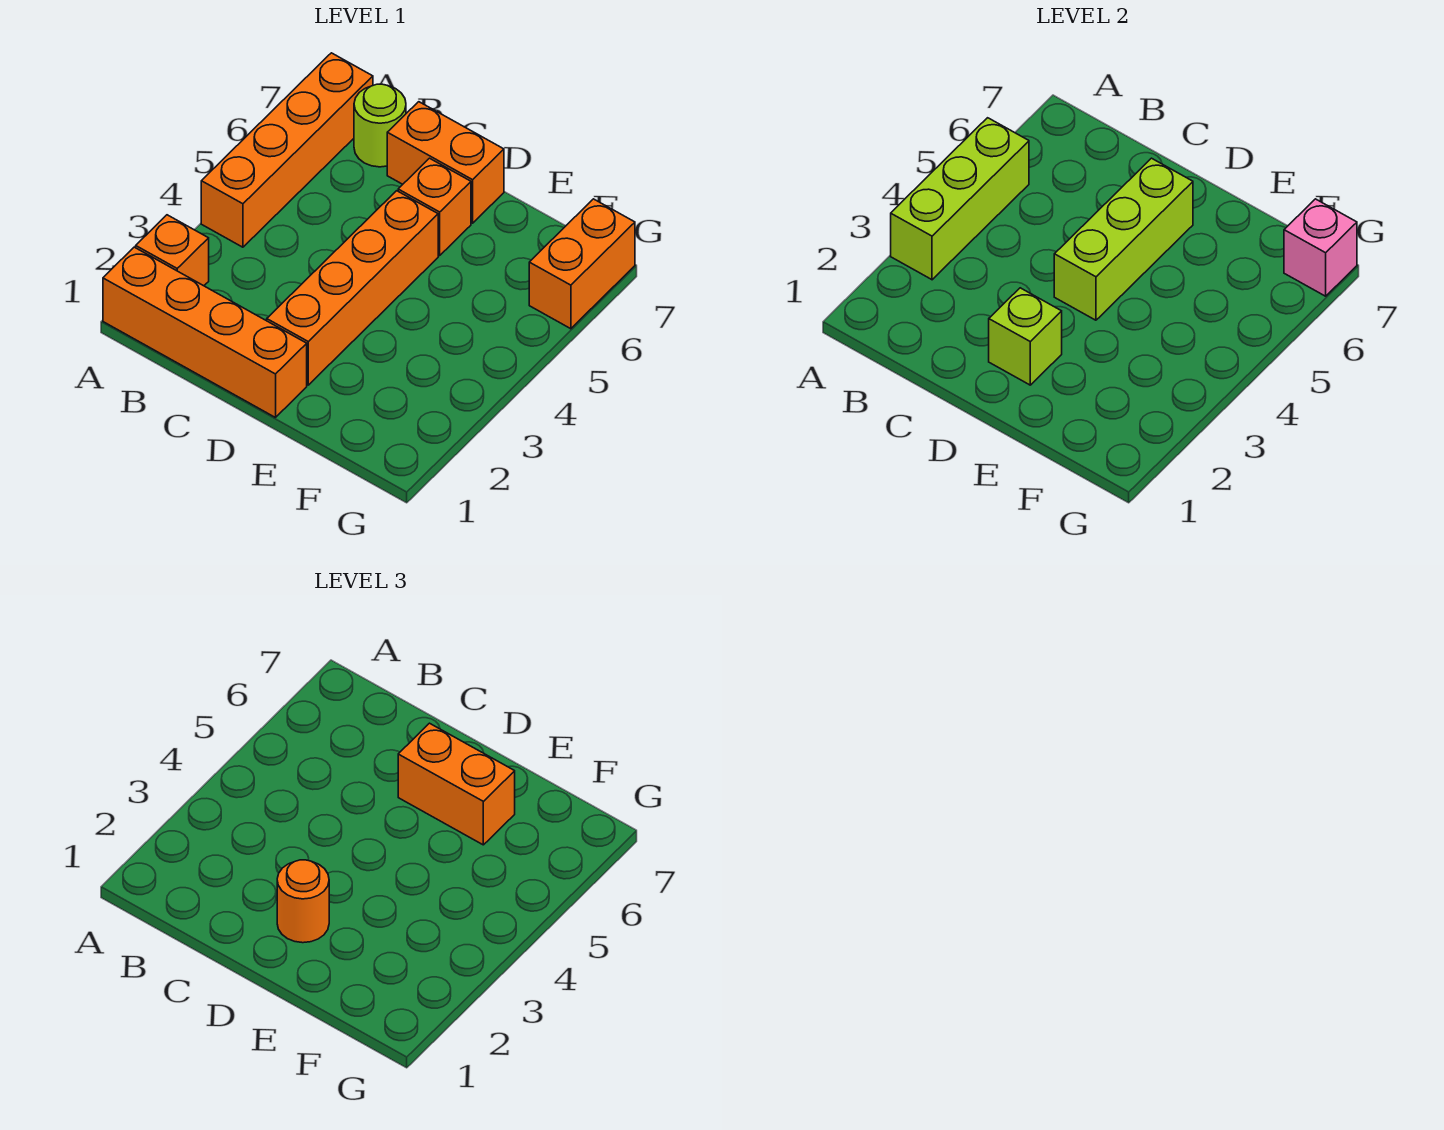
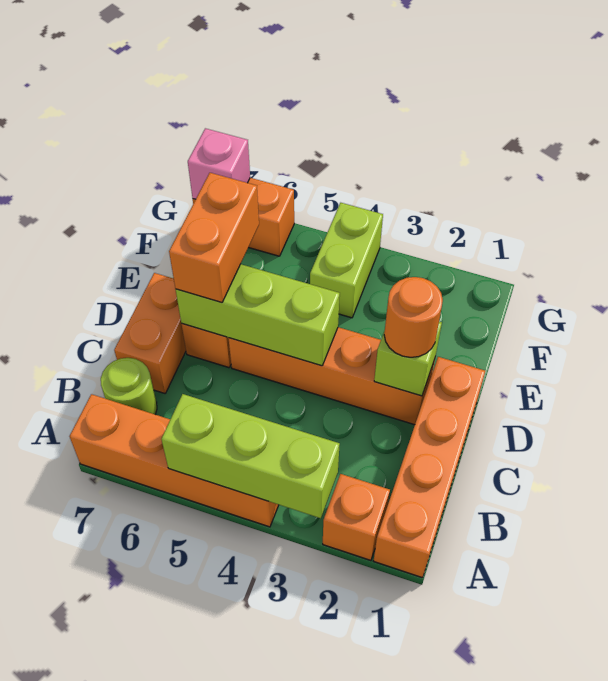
none -> lime 1x2 brick [310,203,383,318]

